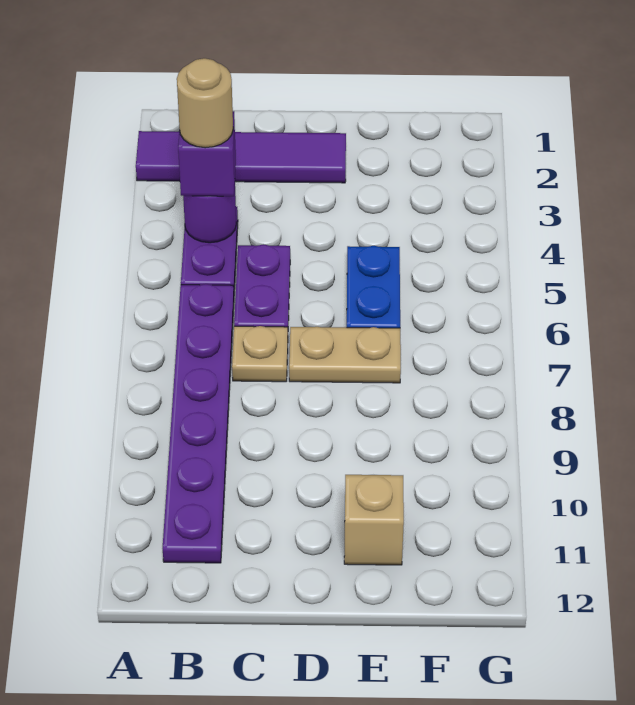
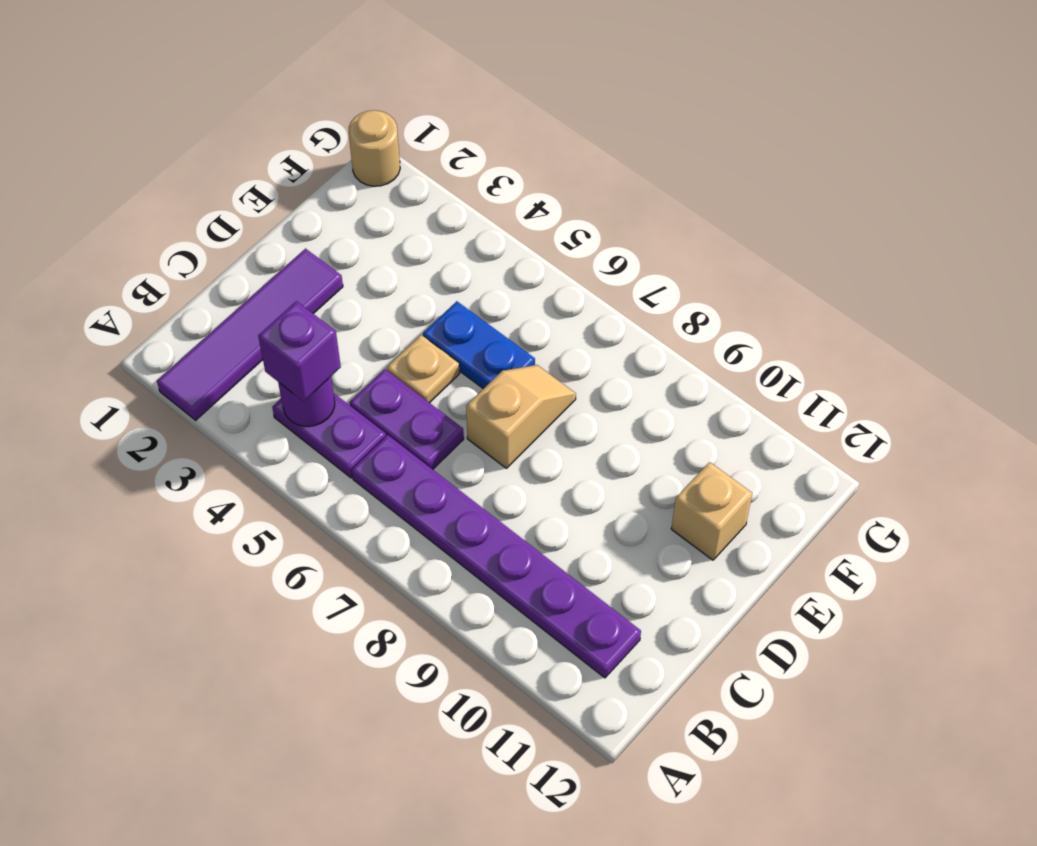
tan 1x1 round brick [177,58,233,148] -> tan 1x1 round brick moved to [349,110,400,186]
tan 1x1 plate [232,326,288,382] -> tan 1x1 plate moved to [387,335,460,403]
tan 1x2 plate [289,327,401,383] -> tan 1x2 slope [466,365,576,468]

